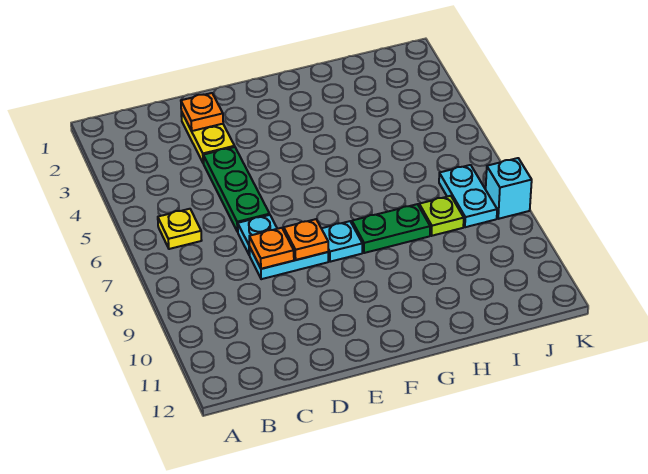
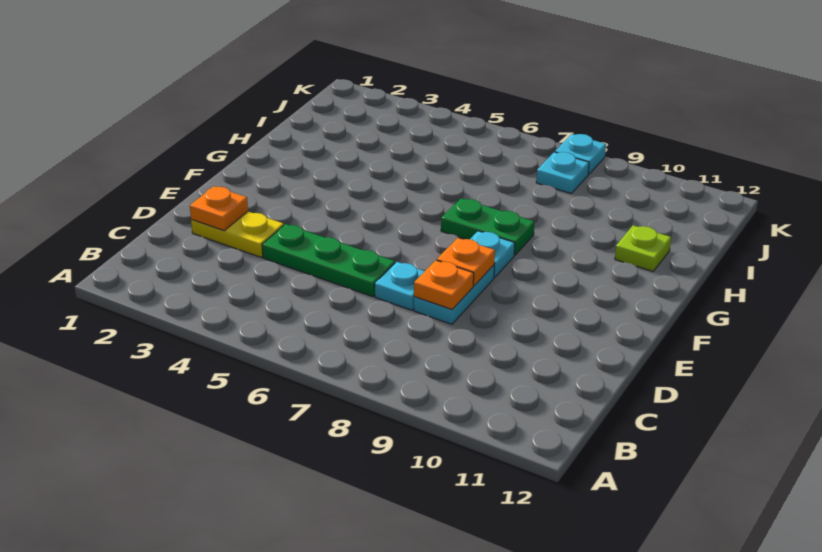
yellow 1x1 plate [158,209,202,249] -> none
green 1x2 plate [352,204,430,253] -> green 1x2 plate turned to [441,198,534,255]
lime 1x1 plate [419,196,464,236] -> lime 1x1 plate moved to [615,225,671,271]
cyan 1x2 plate [439,165,497,227] -> cyan 1x1 plate [536,152,589,194]
cyan 1x1 brick [486,158,532,219] -> cyan 1x1 plate [555,134,606,174]

